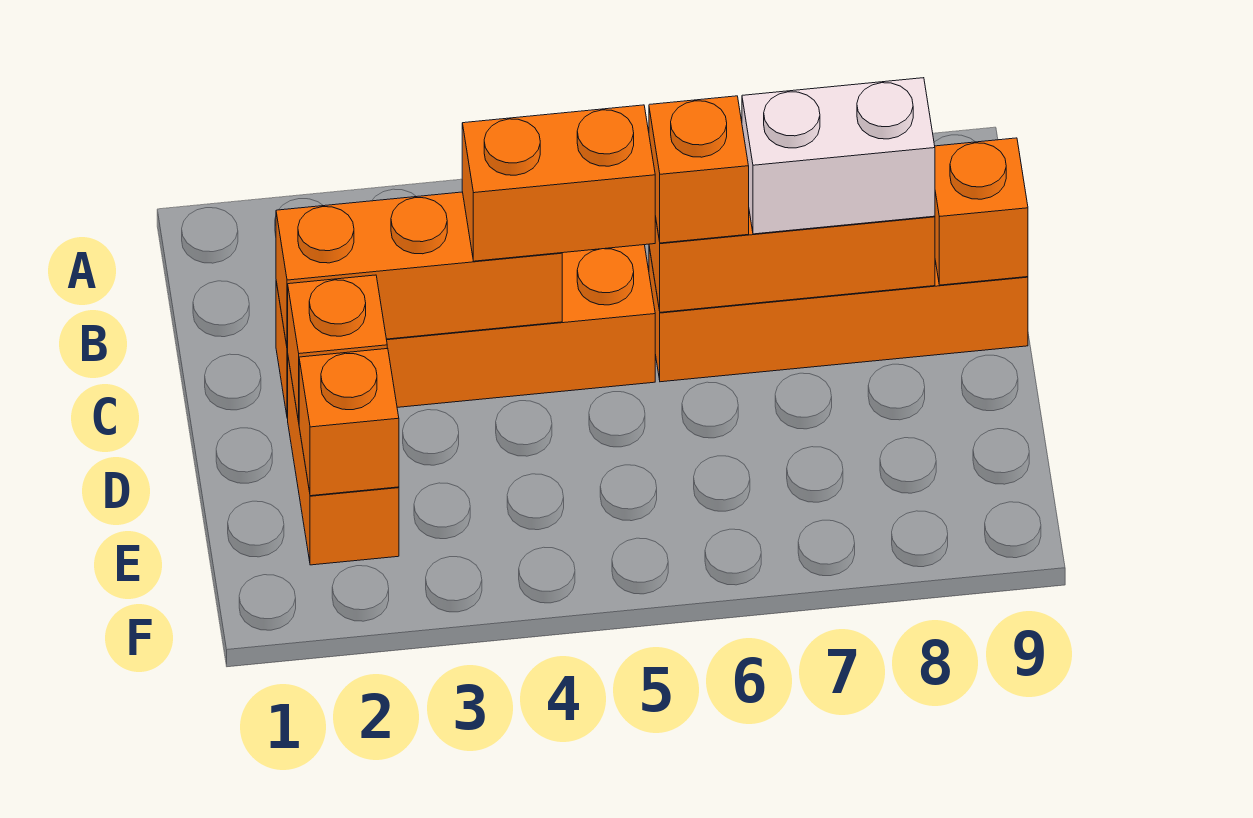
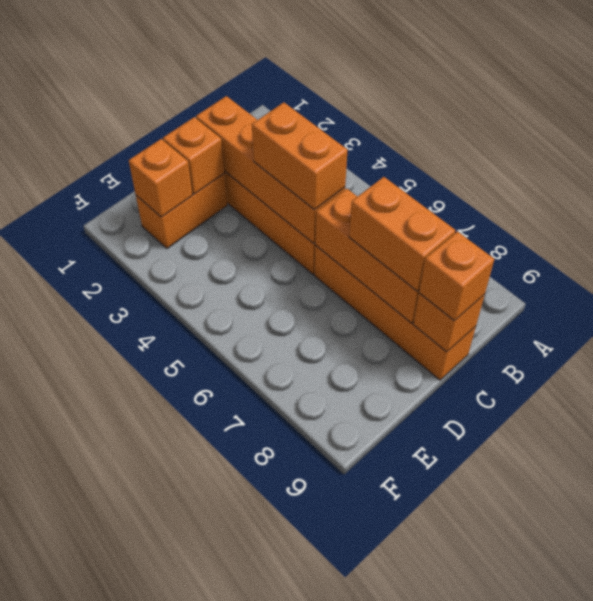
orange 1x3 brick [276,192,562,349] -> orange 1x4 brick [196,96,345,243]
orange 1x1 brick [649,96,749,243] -> orange 1x1 brick moved to [419,231,494,321]
white 1x2 brick [742,78,935,234] -> orange 1x2 brick [349,177,455,291]

